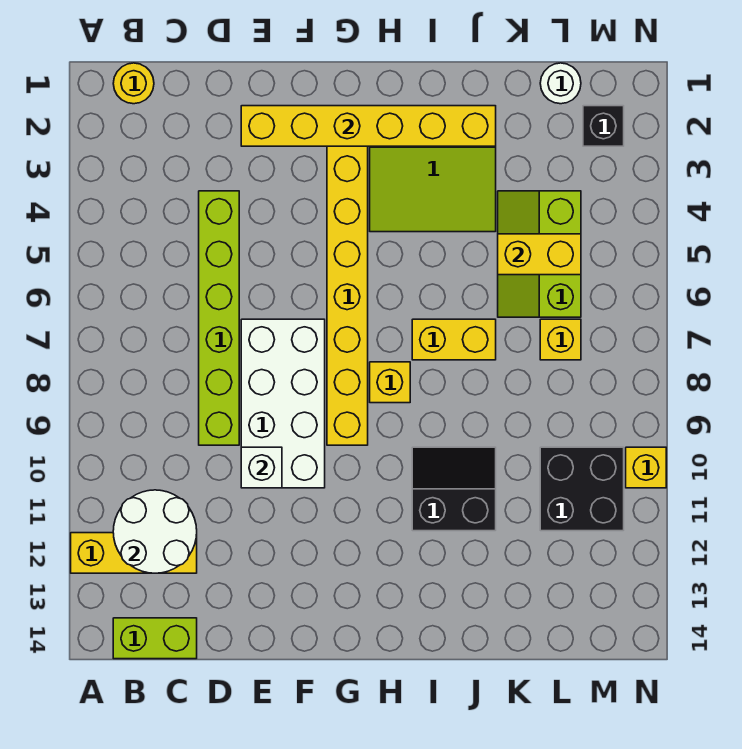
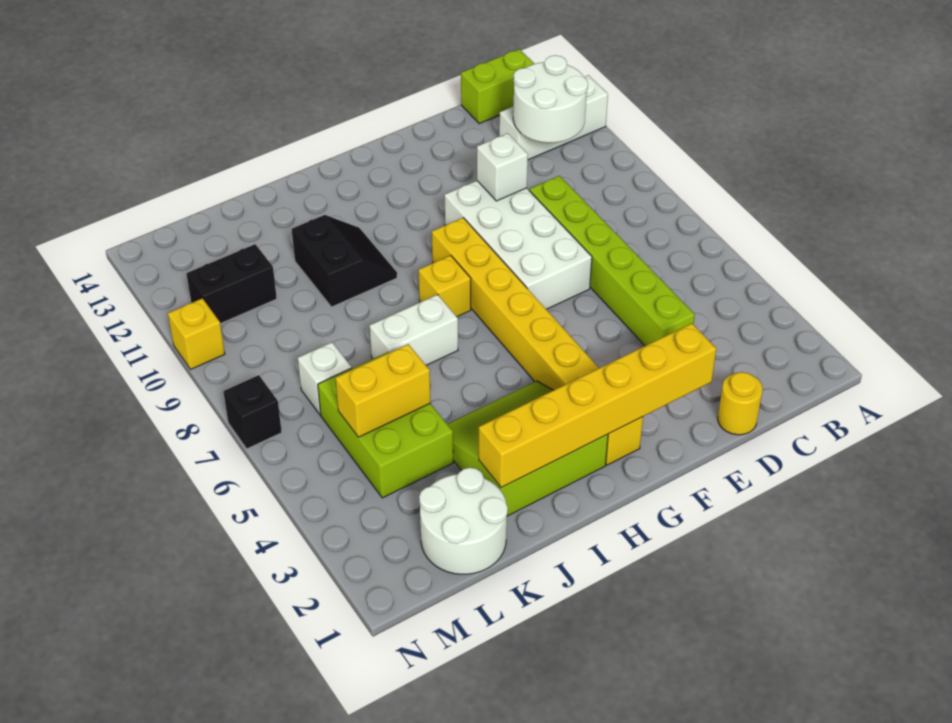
yellow 1x3 brick [71,533,197,573] -> white 1x3 brick [499,75,608,160]
yellow 1x1 round brick [113,63,154,104] -> yellow 1x1 round brick moved to [718,372,763,435]
yellow 1x2 brick [412,319,496,360] -> white 1x2 brick [370,295,458,365]
black 2x2 slope [412,447,496,531] -> black 2x2 slope turned to [292,215,397,307]
lime 2x3 slope [498,191,581,317] -> lime 2x3 brick [318,352,453,498]
white 1x1 round brick [540,63,581,104] -> white 2x2 round brick [419,468,508,574]
yellow 1x1 brick [540,319,581,360] -> white 1x1 brick [298,342,352,415]
black 2x2 brick [540,447,624,531] -> black 1x2 brick [186,244,277,324]
black 1x1 brick [583,106,624,146] -> black 1x1 brick moved to [223,375,282,449]

